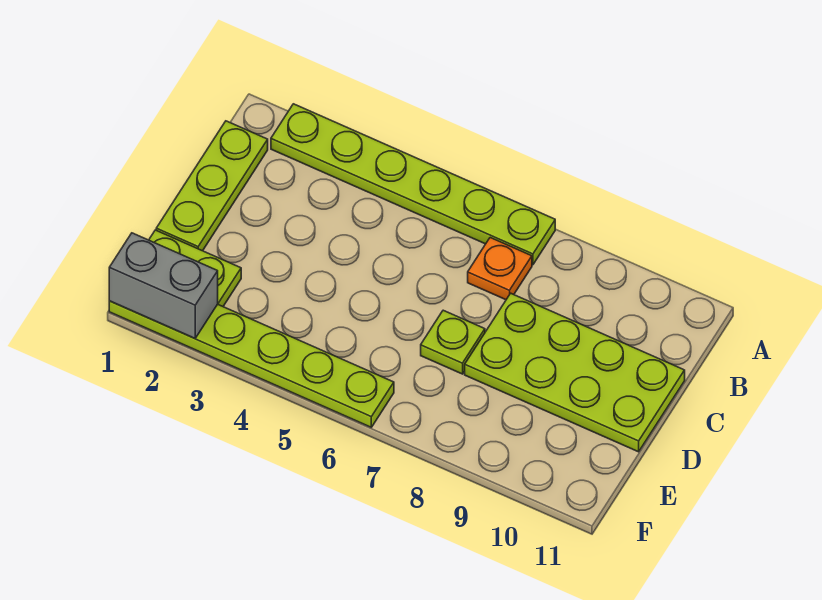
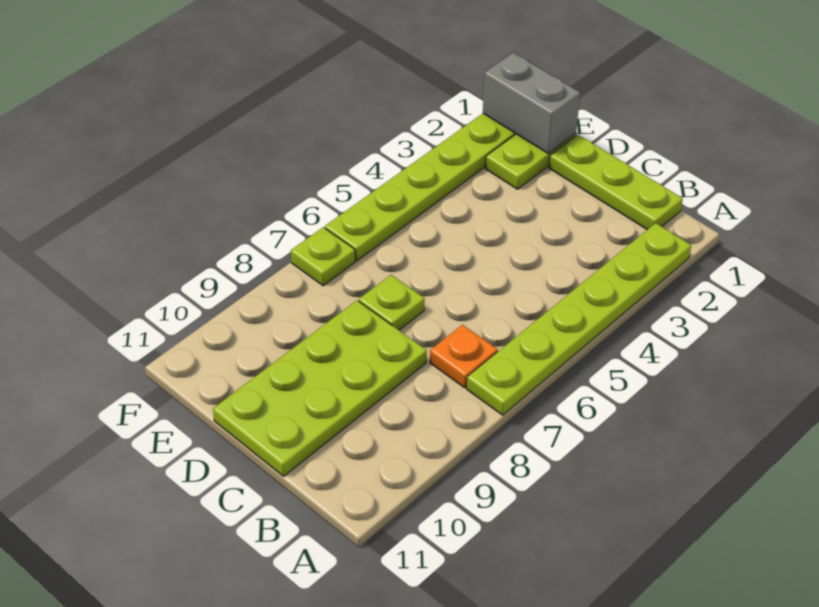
grey 1x2 brick [109,233,218,338] -> grey 1x2 brick turned to [483,53,580,154]
none -> lime 1x1 plate [291,227,355,286]

